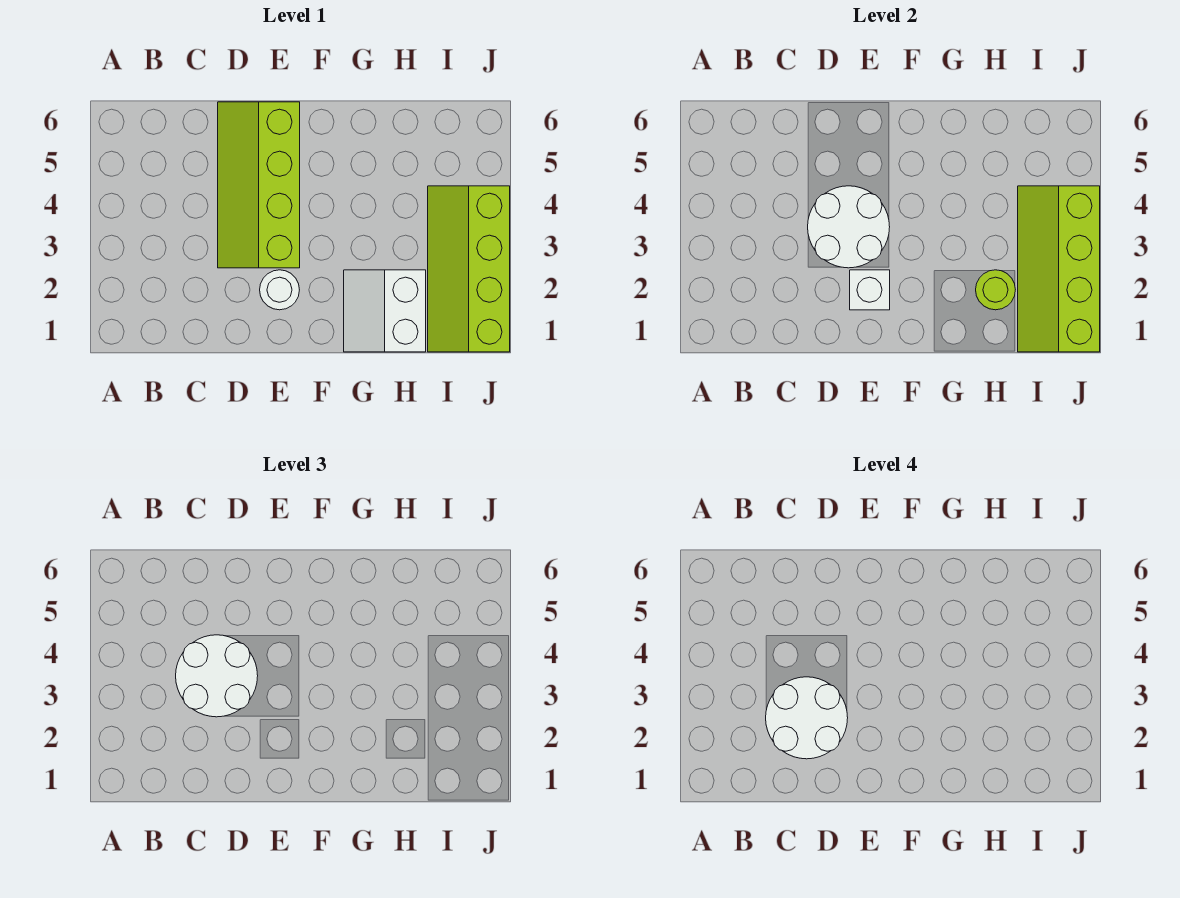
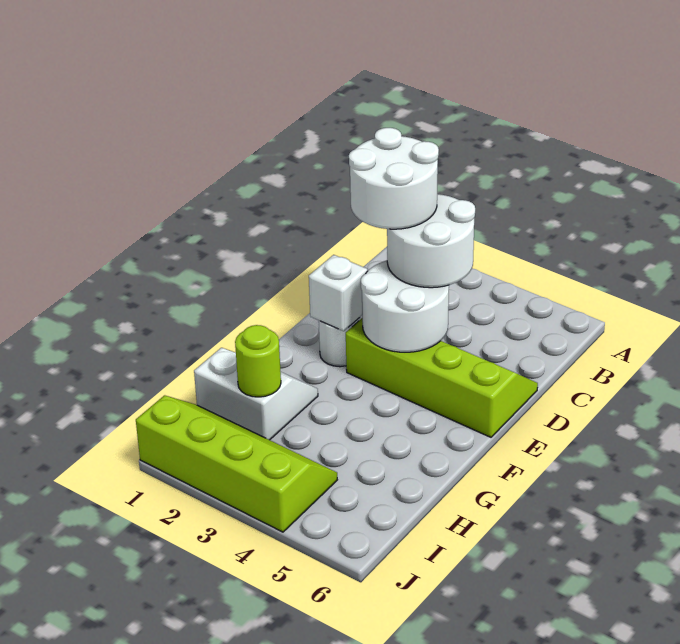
lime 2x4 slope [1018,186,1100,352] -> none

